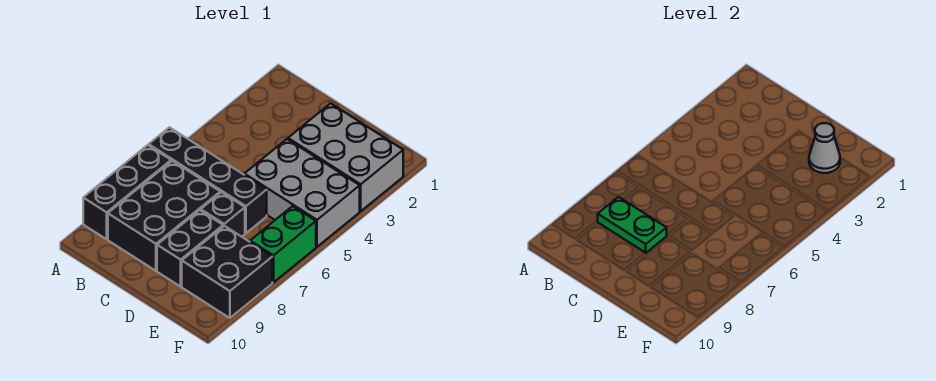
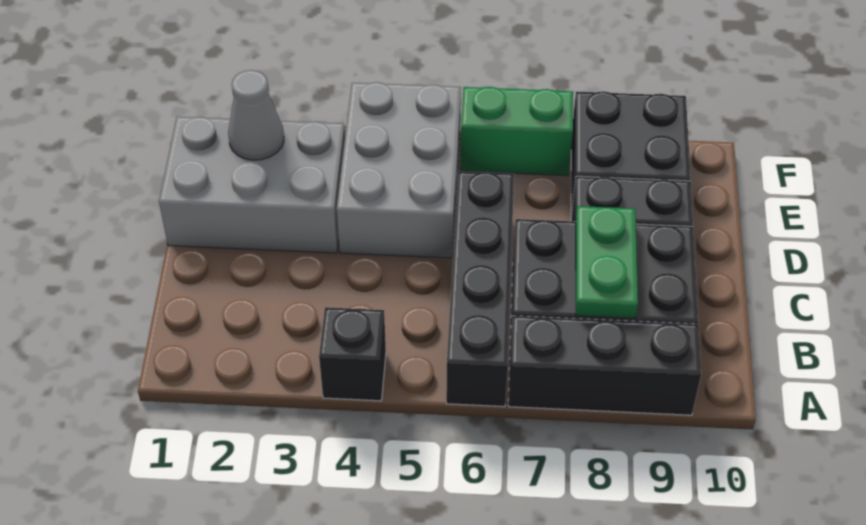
grey 2x3 brick [288,103,403,211] -> grey 2x3 brick turned to [159,117,345,253]
black 1x1 brick [201,192,245,237] -> black 1x1 brick moved to [319,307,386,401]

